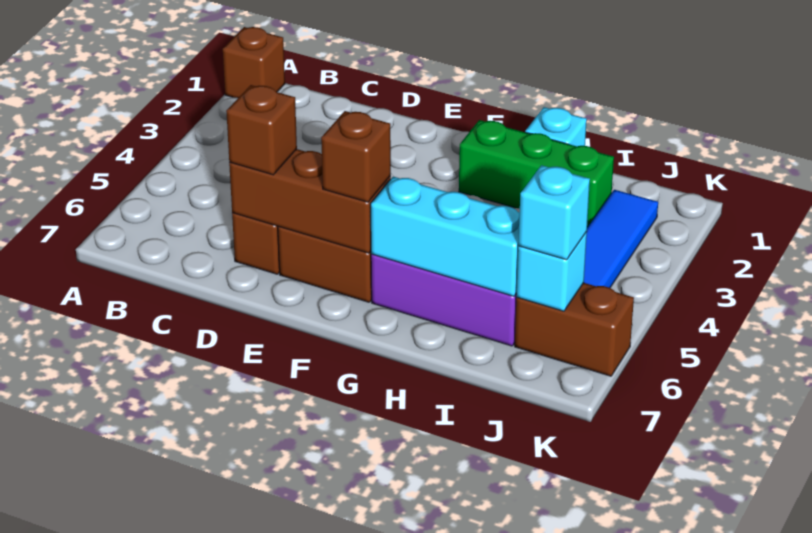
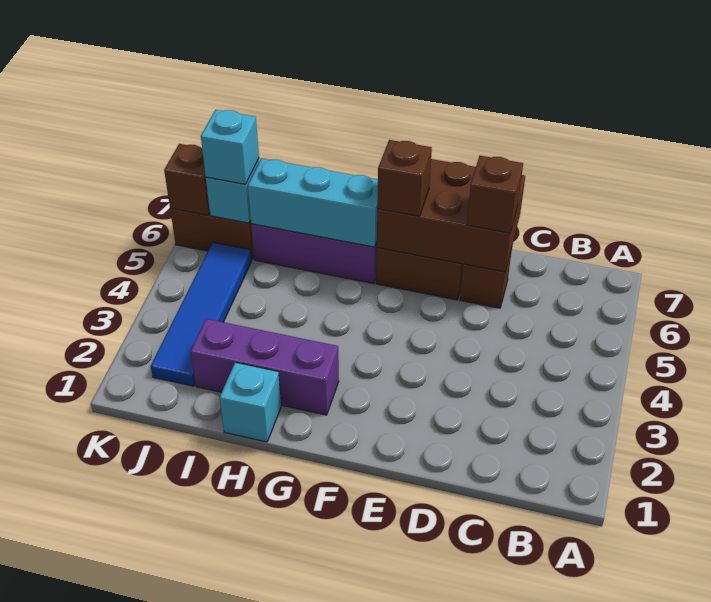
brown 1x1 brick [223,27,285,98] -> brown 1x1 brick moved to [164,144,210,215]
brown 1x3 brick [229,149,391,253] -> brown 2x3 brick [377,159,525,272]
green 1x3 brick [459,120,614,228] -> purple 1x3 brick [191,319,339,415]

